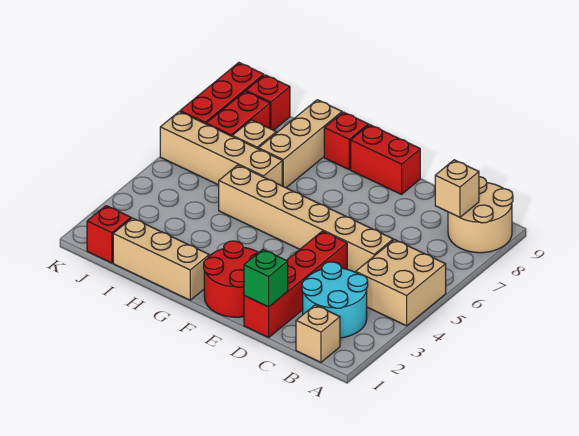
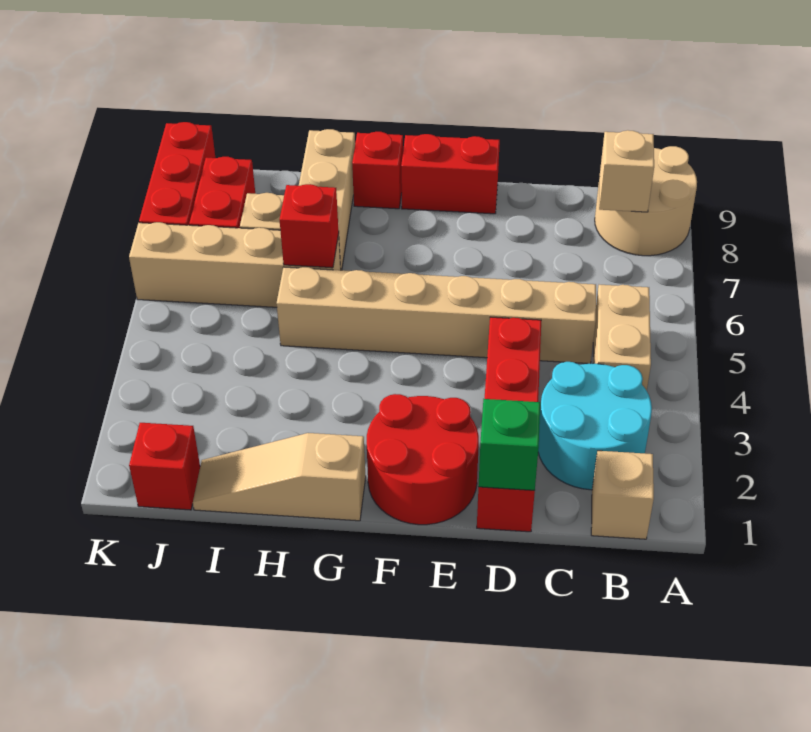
tan 2x2 brick [356,240,446,326] -> tan 1x2 brick [593,285,651,391]
tan 1x3 brick [113,218,209,300] -> tan 1x3 slope [193,433,366,521]
red 1x1 brick [246,75,290,130] -> red 1x1 brick moved to [280,184,339,268]

